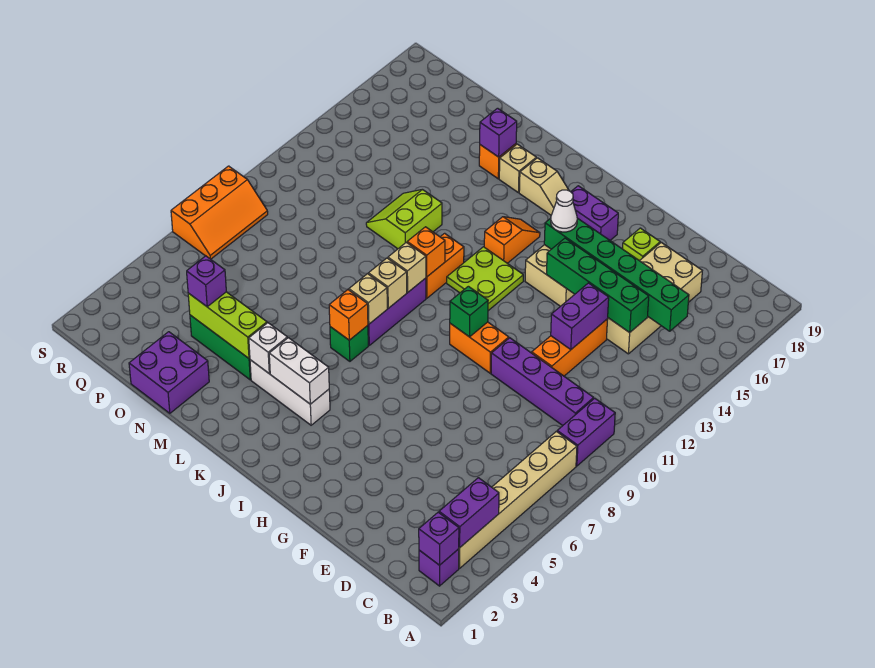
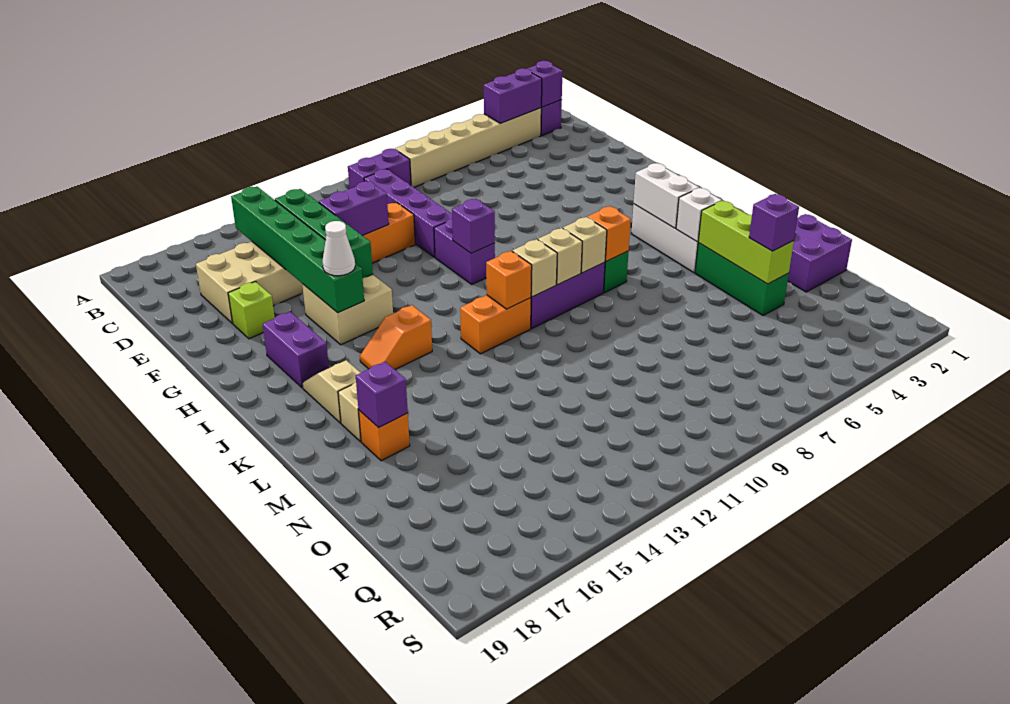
orange 1x2 brick [450,322,509,373] -> purple 1x2 brick [434,219,495,284]
green 1x1 brick [450,286,488,337] -> purple 1x1 brick [452,199,495,253]
lime 2x2 plate [447,247,523,311] -> none
lime 2x2 slope [366,189,442,249] -> none
orange 2x3 slope [171,166,268,259] -> none

